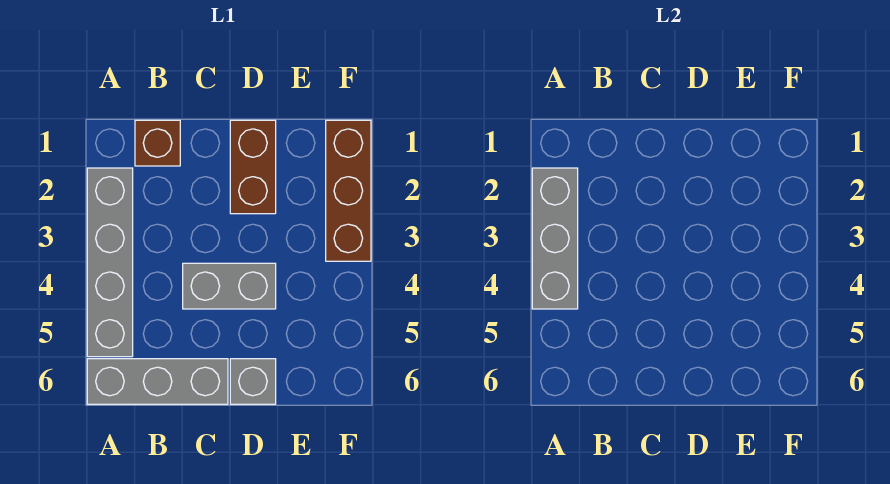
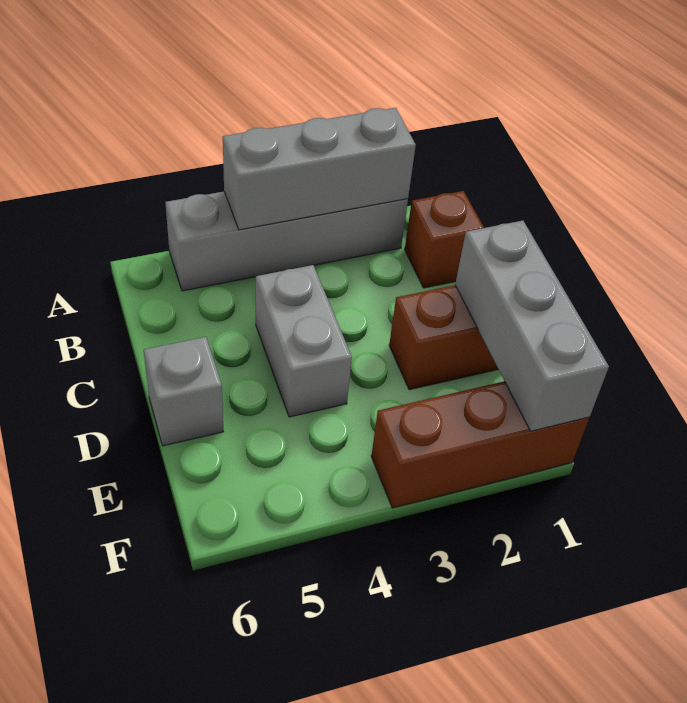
grey 1x3 brick [87,359,228,404] -> grey 1x3 brick moved to [455,221,609,431]

